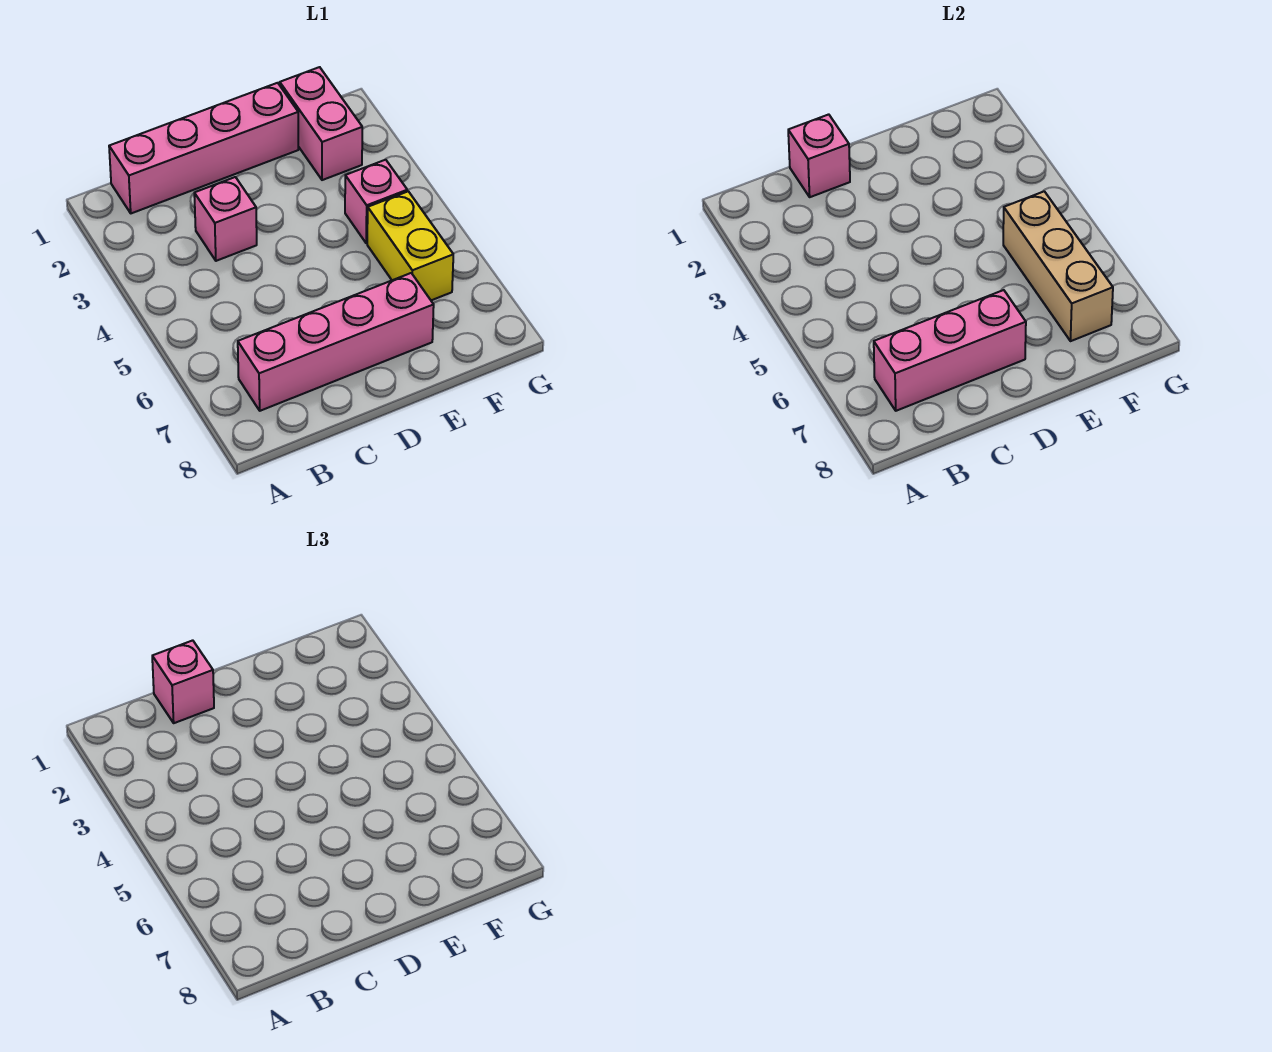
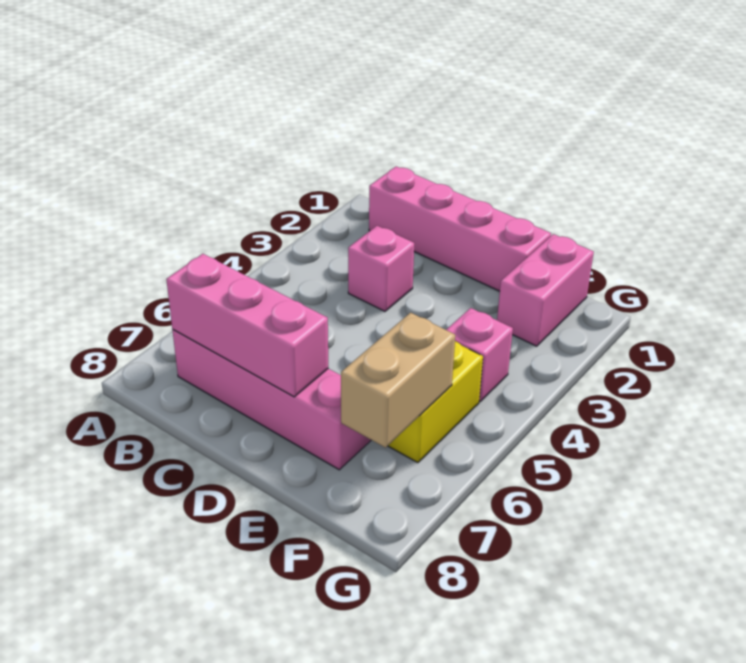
pink 1x1 brick [788,114,850,197] -> none
pink 1x1 brick [152,640,214,723] -> none
tan 1x3 brick [1003,191,1113,341] -> tan 1x2 brick [341,313,455,448]

